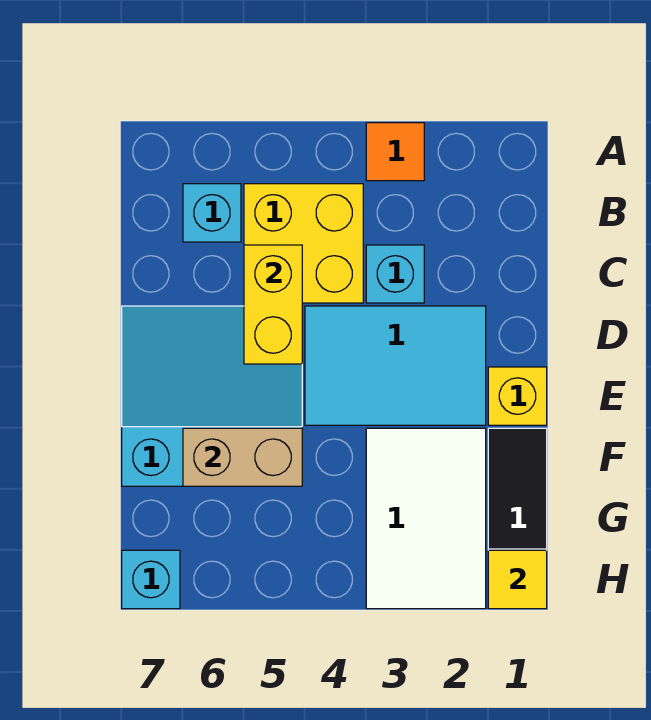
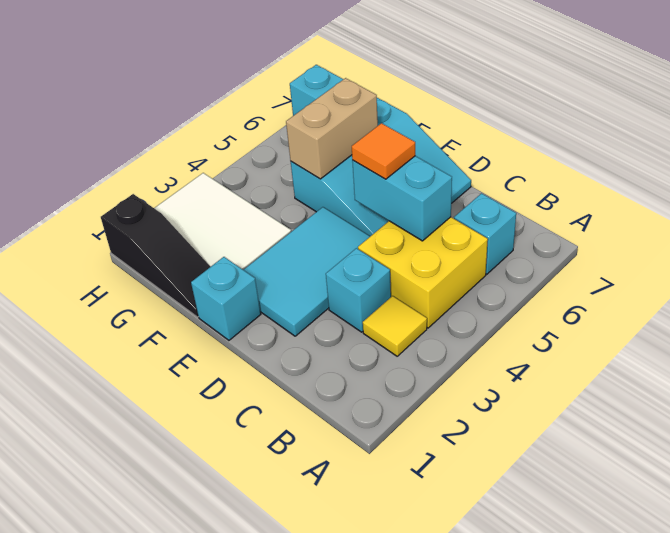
orange 1x1 tile [366,123,424,181] -> orange 1x1 tile moved to [352,123,415,179]
yellow 1x2 brick [244,245,302,364] -> cyan 1x2 brick [352,156,452,241]
yellow 1x1 brick [488,367,547,425] -> cyan 1x1 brick [191,257,261,340]
yellow 1x1 tile [488,550,547,609] -> yellow 1x1 tile moved to [363,296,427,356]

